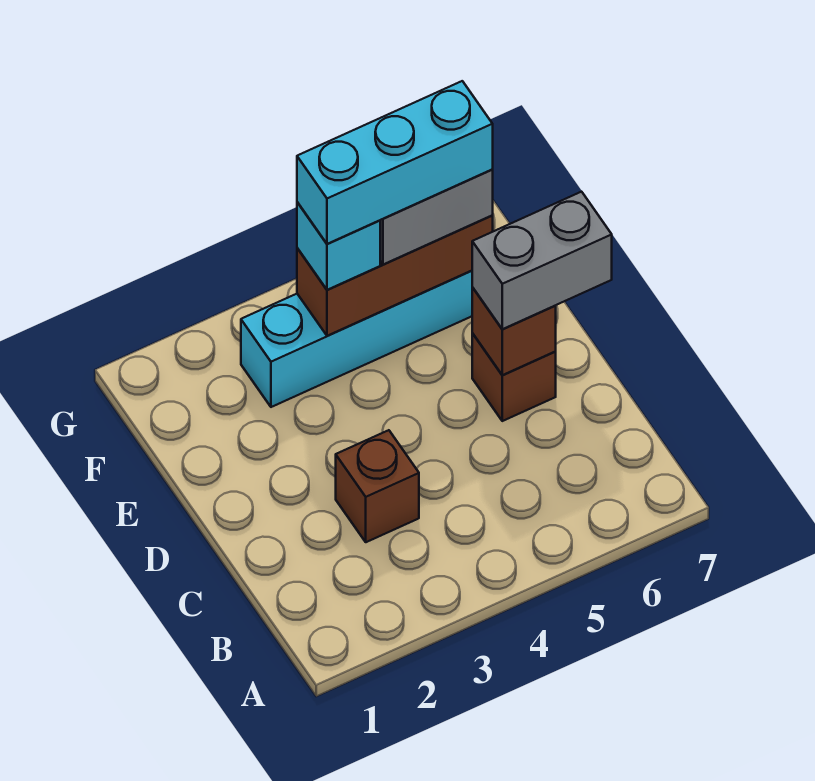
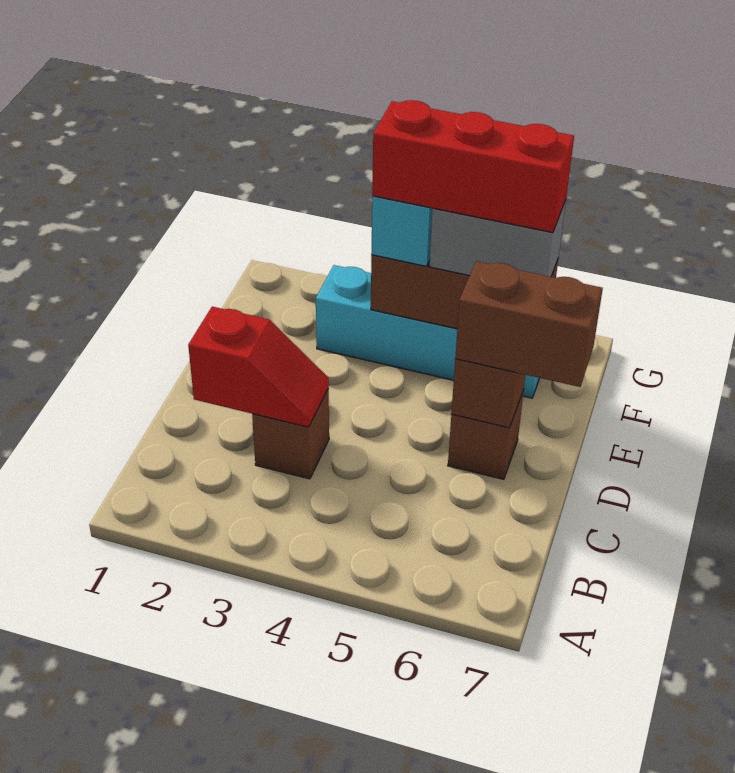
none -> red 1x2 slope [188,307,329,427]
grey 1x2 brick [472,192,612,329] -> brown 1x2 brick [455,261,603,387]
cyan 1x3 brick [297,81,493,244] -> red 1x3 brick [372,100,574,233]

